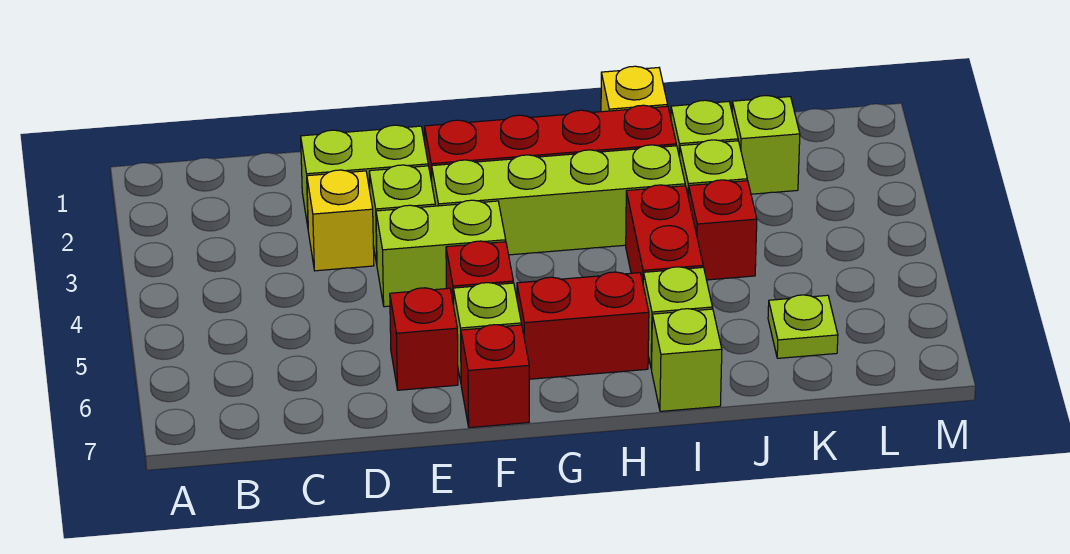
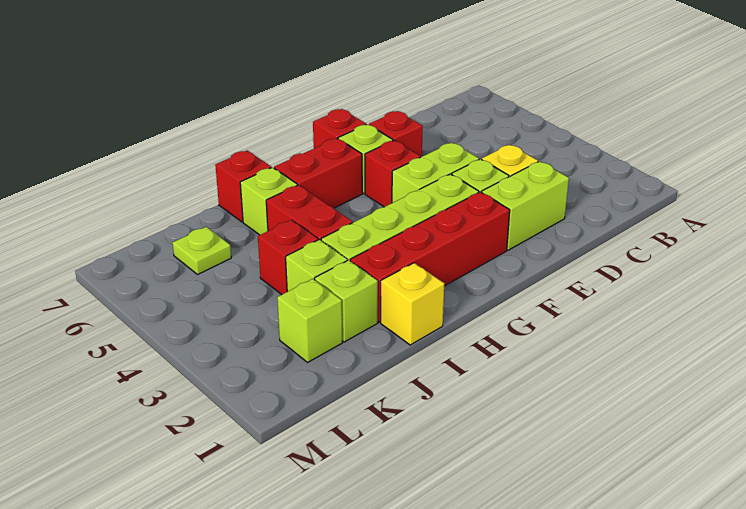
lime 1x1 brick [652,309,722,411] -> red 1x1 brick [215,150,271,222]

